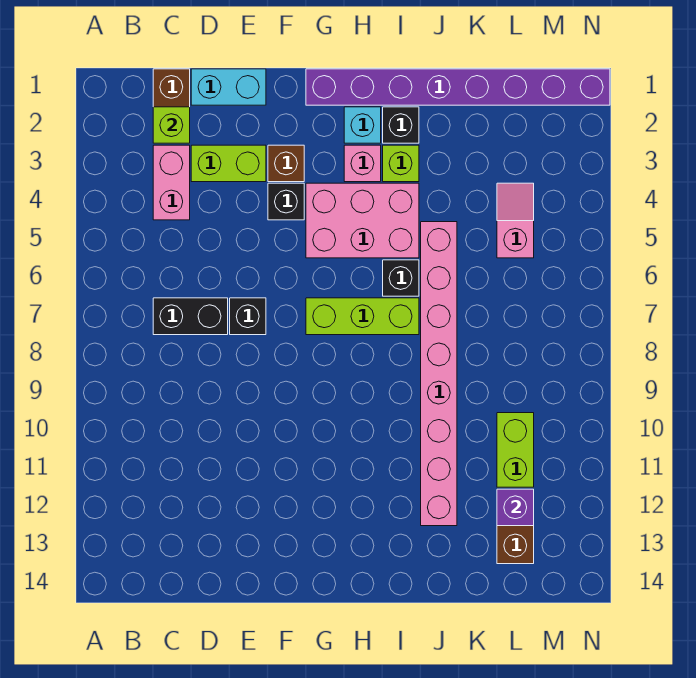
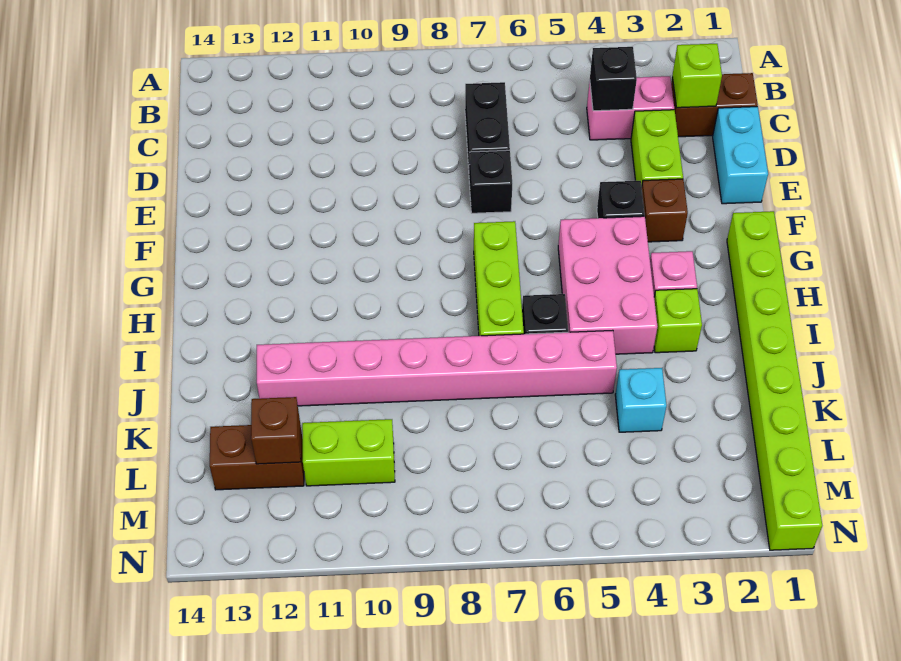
purple 1x8 brick [306,69,610,105] -> lime 1x8 brick [727,211,822,550]
cyan 1x1 brick [344,107,381,143] -> cyan 1x1 brick moved to [615,368,667,432]
black 1x1 brick [383,107,419,143] -> black 1x1 brick moved to [590,47,637,111]
pink 1x2 slope [497,183,534,258] -> none
purple 1x1 brick [497,489,534,526] -> brown 1x1 brick [251,397,301,464]

